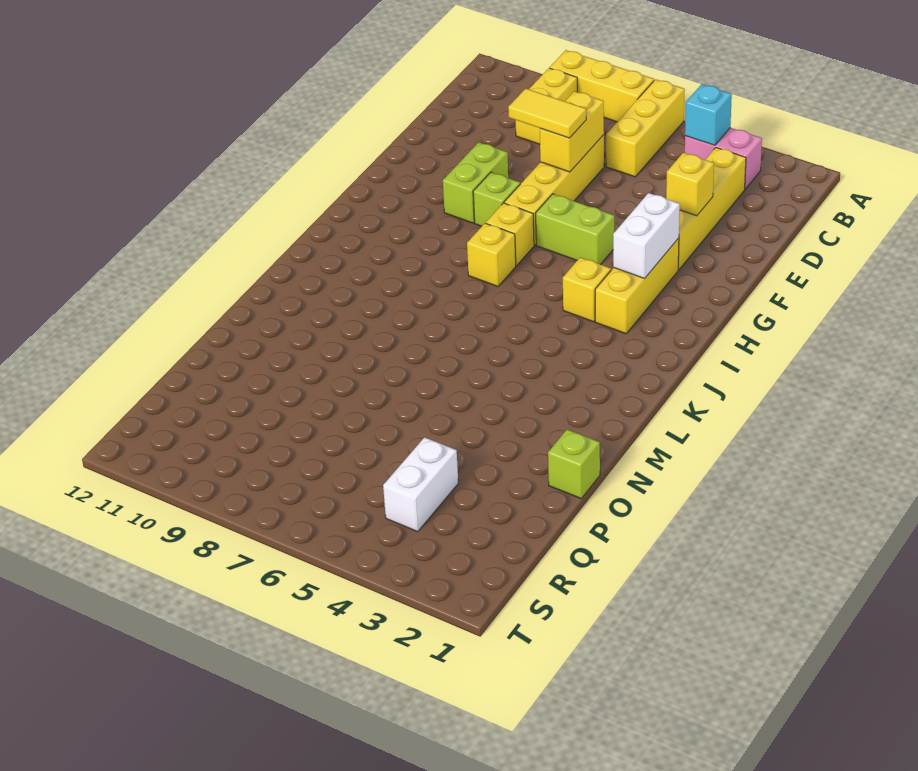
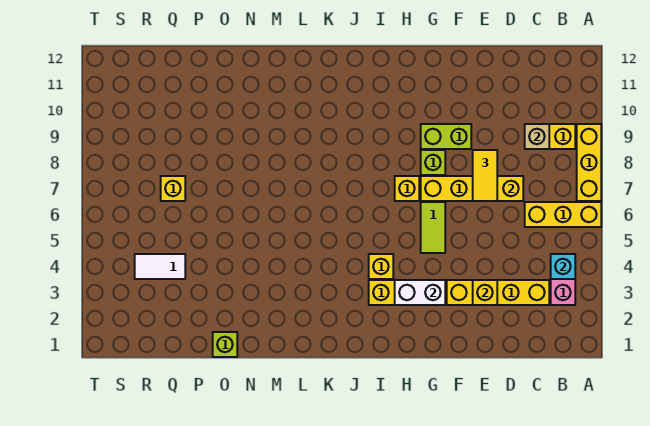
none -> tan 1x1 brick [525,124,549,149]
lime 1x2 brick [536,194,614,265] -> lime 1x2 tile [421,202,445,253]
yellow 1x1 brick [467,223,516,286] -> yellow 1x1 brick moved to [161,176,185,201]
white 1x2 brick [383,437,458,532] -> white 1x2 tile [135,254,185,279]

